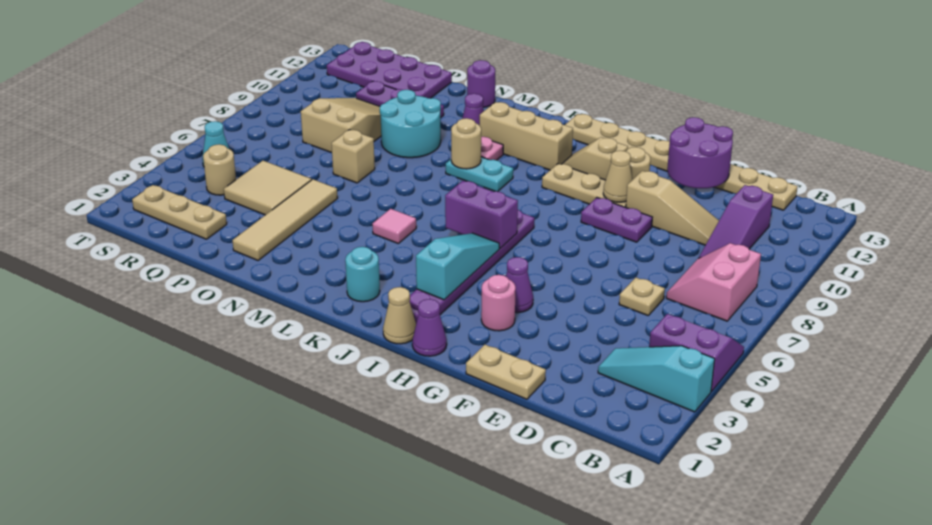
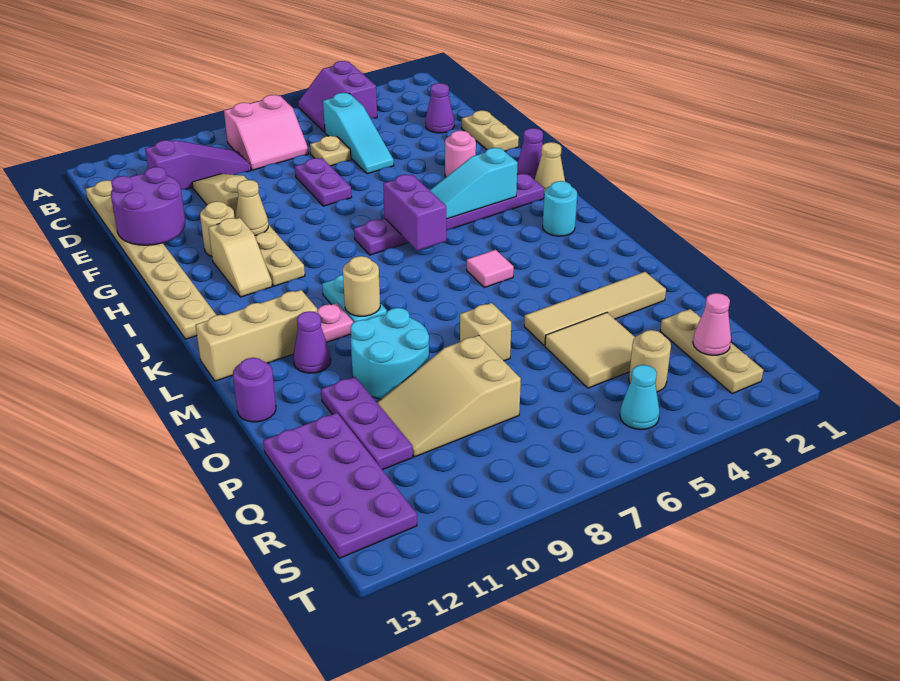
cyan 1x3 slope [598,346,715,412] -> cyan 1x3 slope moved to [323,93,394,174]
purple 1x2 plate [581,198,652,242] -> purple 1x2 plate moved to [295,158,352,206]
purple 1x1 cone [506,257,533,313] -> purple 1x1 cone moved to [425,83,454,133]
tan 1x3 brick [480,102,573,170] -> tan 1x3 brick turned to [196,290,317,381]
none -> pink 1x1 cone [693,293,731,355]

